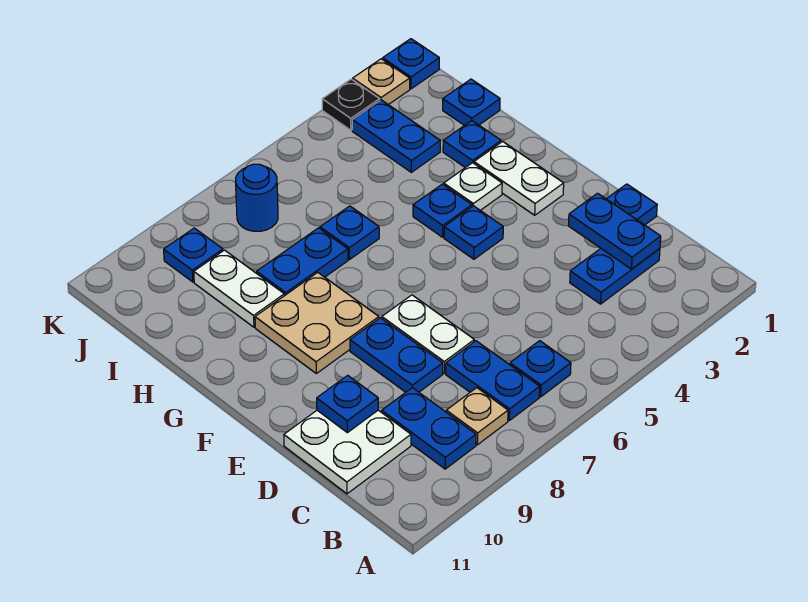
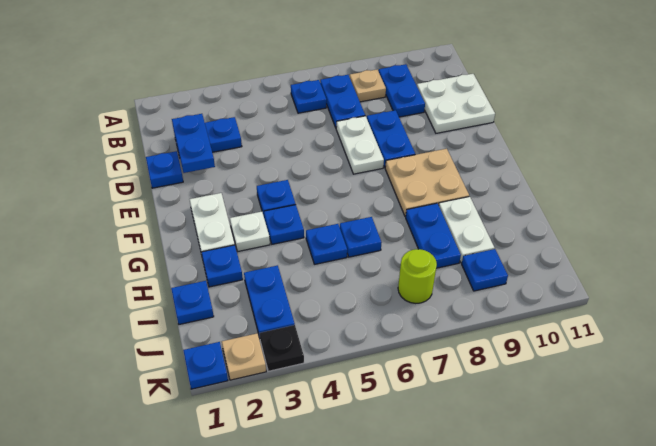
blue 1x1 plate [317,375,378,433] -> blue 1x1 plate moved to [306,224,347,264]
blue 1x2 plate [257,228,348,296] -> blue 1x2 plate turned to [406,203,461,268]
blue 1x1 round brick [236,164,278,231] -> lime 1x1 round brick [398,249,437,303]

